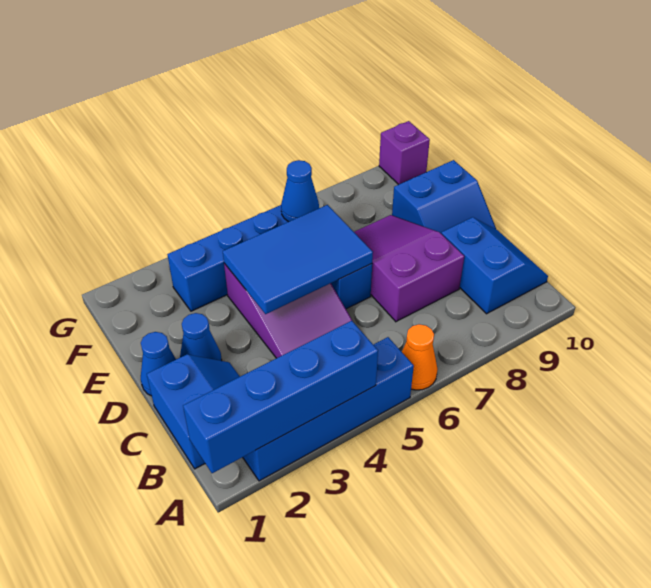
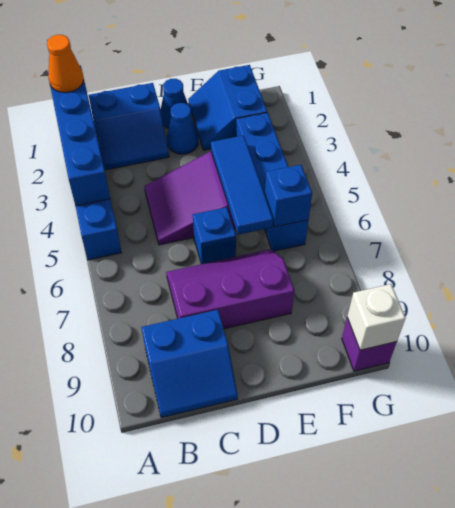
orange 1x1 cone [402,324,437,390] -> orange 1x1 cone moved to [47,35,83,92]
purple 2x3 slope [354,215,464,322] -> purple 2x3 slope turned to [166,249,294,329]
blue 2x3 tile [223,205,373,314] -> blue 1x3 tile [211,135,273,235]
blue 2x2 slope [392,160,496,233] -> blue 2x2 slope moved to [188,65,267,150]
blue 1x1 cone [281,160,319,222] -> blue 1x1 brick [265,165,312,227]
none -> white 1x1 brick [347,284,406,350]

